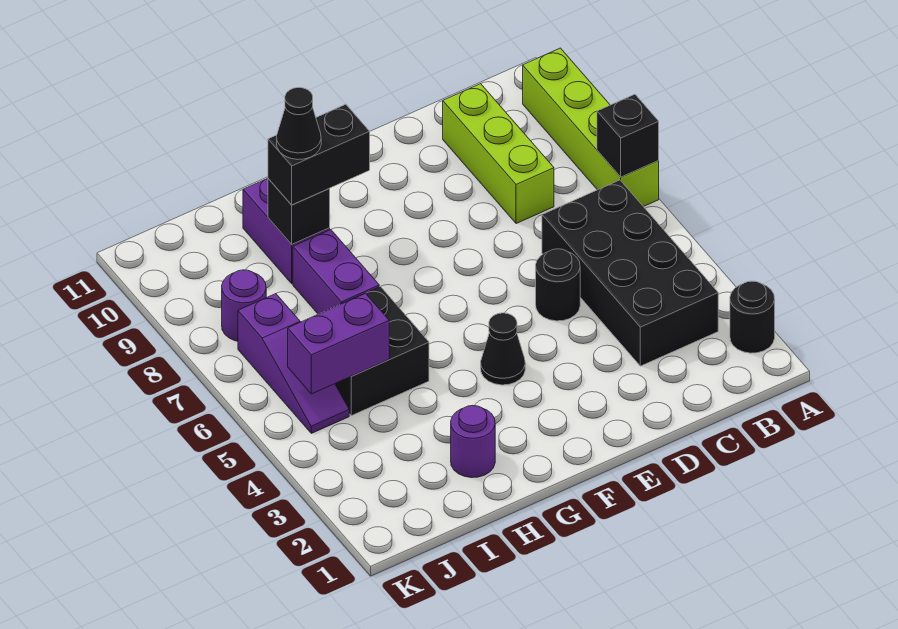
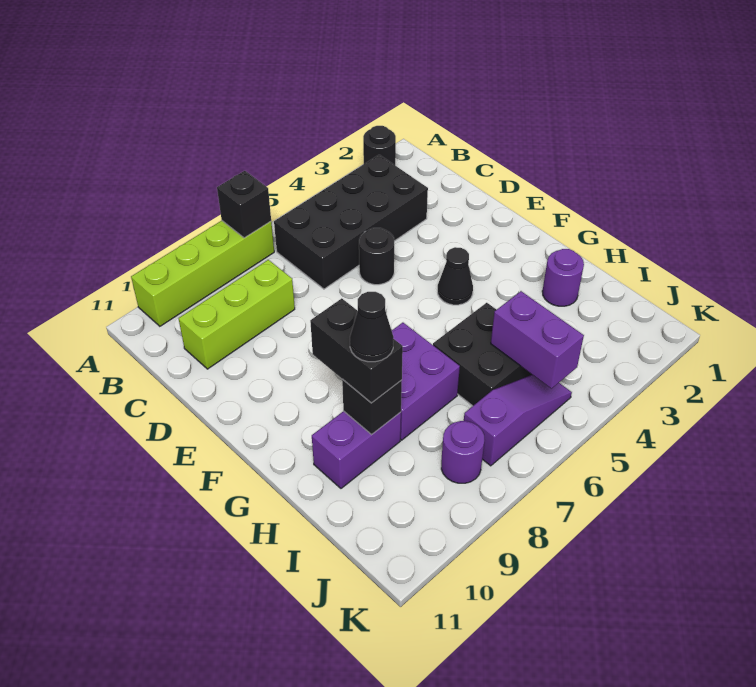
purple 1x2 brick [293,230,379,314] -> purple 2x2 brick [392,323,460,440]

